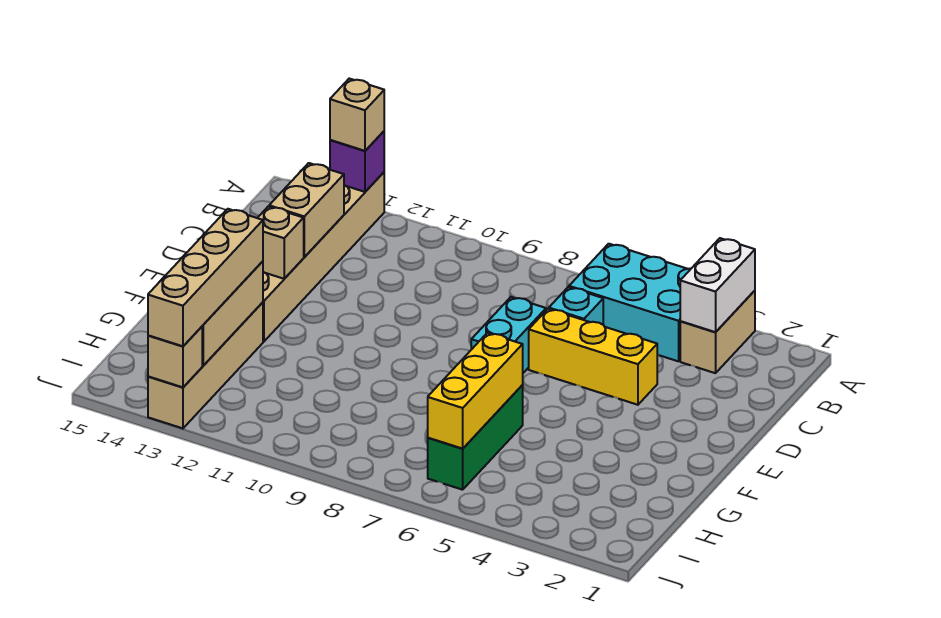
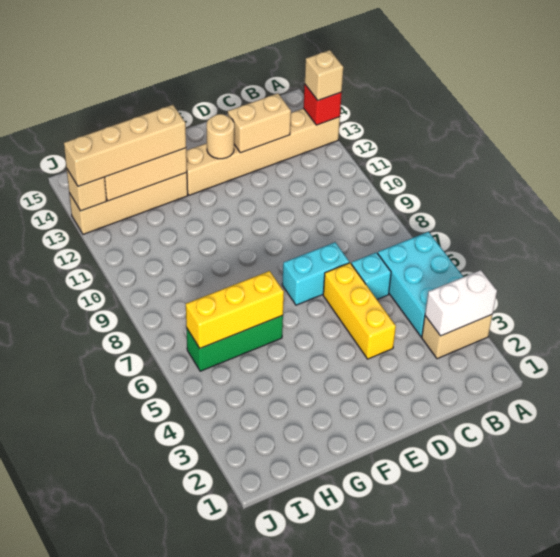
purple 1x1 brick [330,131,384,192] -> red 1x1 brick [303,85,342,125]
tan 1x1 brick [258,206,304,279] -> tan 1x1 round brick [207,114,234,159]

